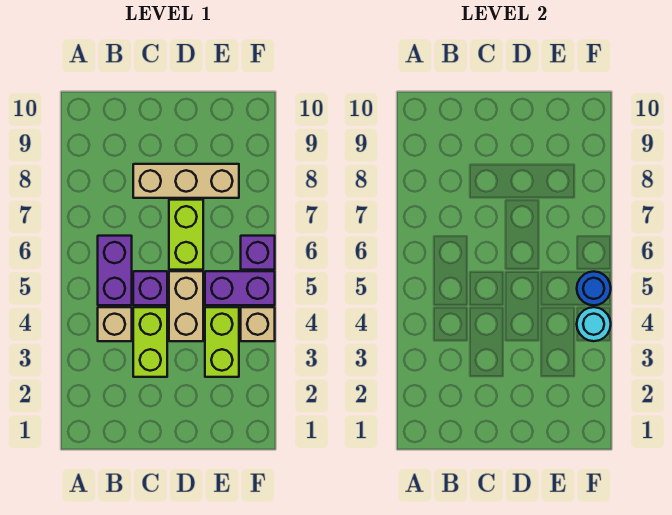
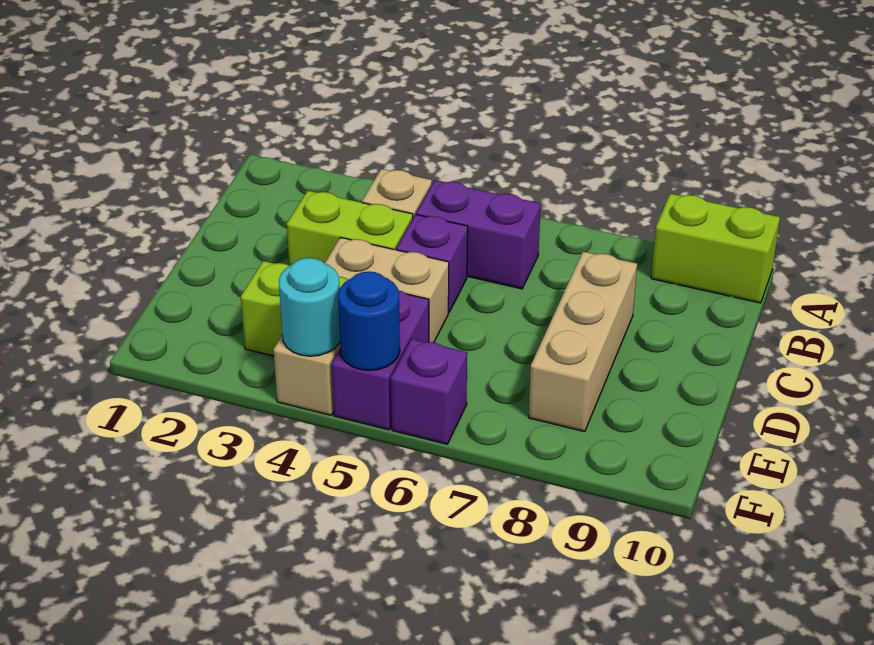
lime 1x2 brick [169,200,203,270] -> lime 1x2 brick moved to [651,194,780,303]

